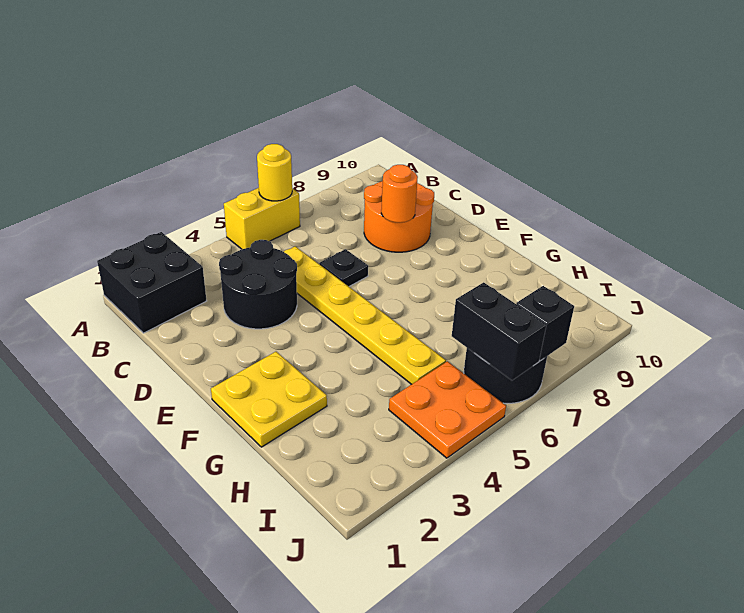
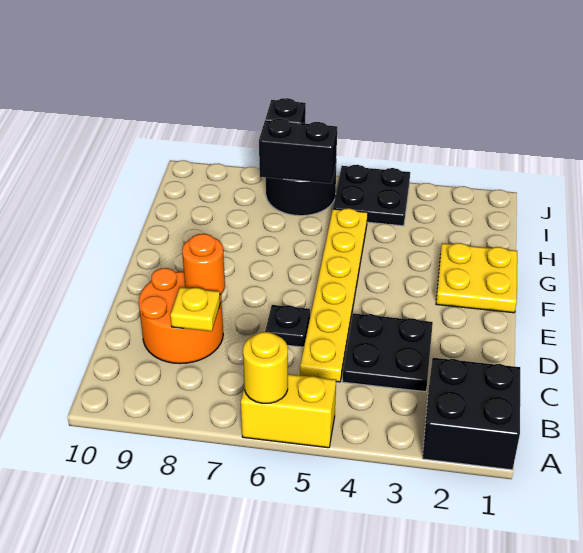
black 2x2 round brick [219,240,297,329] -> black 2x2 plate [342,313,433,392]
none -> yellow 1x1 plate [170,287,220,331]
orange 2x2 plate [389,361,506,458] -> black 2x2 plate [333,165,410,226]
black 1x2 brick [452,282,546,380] -> black 1x2 brick turned to [259,119,337,184]

